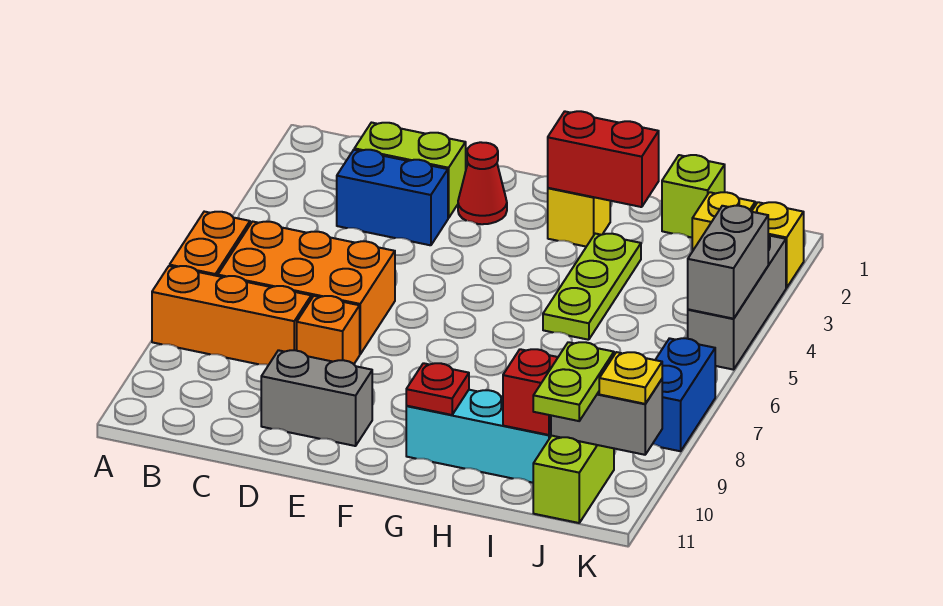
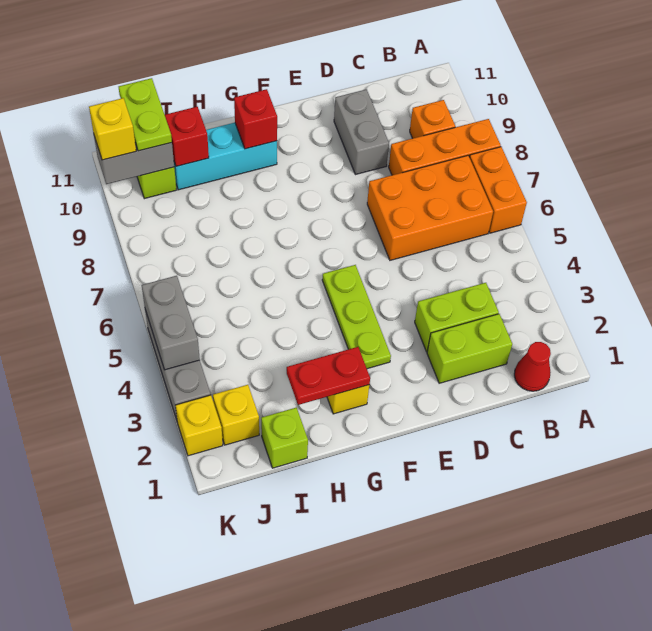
blue 1x2 brick [337,150,448,245] -> lime 1x2 brick [415,283,499,352]
orange 1x1 brick [297,296,360,364] -> orange 1x1 brick moved to [410,100,455,138]
grey 1x2 brick [261,350,372,446] -> grey 1x2 brick turned to [334,89,389,175]
red 1x1 cone [458,142,507,224] -> red 1x1 cone moved to [514,342,551,391]
red 1x2 brick [548,111,659,207] -> red 1x2 plate [287,347,370,405]
red 1x1 plate [406,363,469,415] -> red 1x1 brick [234,89,277,149]
lime 1x3 plate [543,234,641,340] -> lime 1x3 plate moved to [322,265,391,369]
blue 1x2 brick [653,338,715,451] -> none
yellow 1x1 plate [599,352,662,404] -> yellow 1x1 brick [89,98,136,160]

